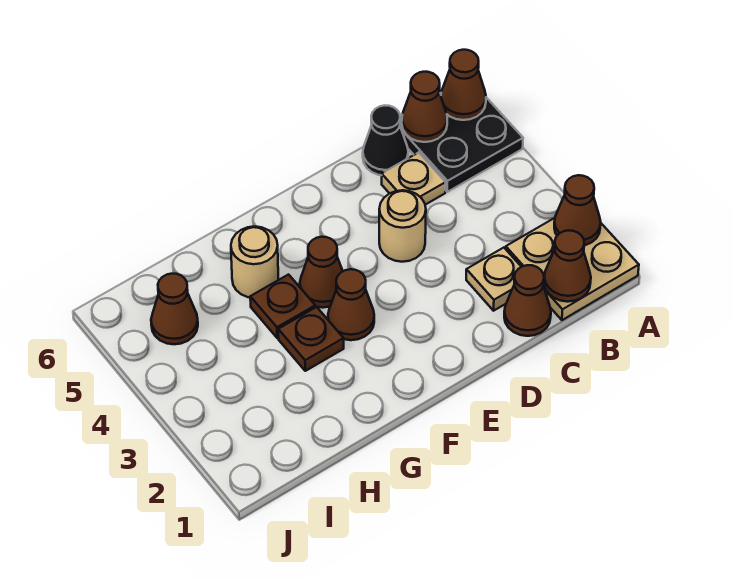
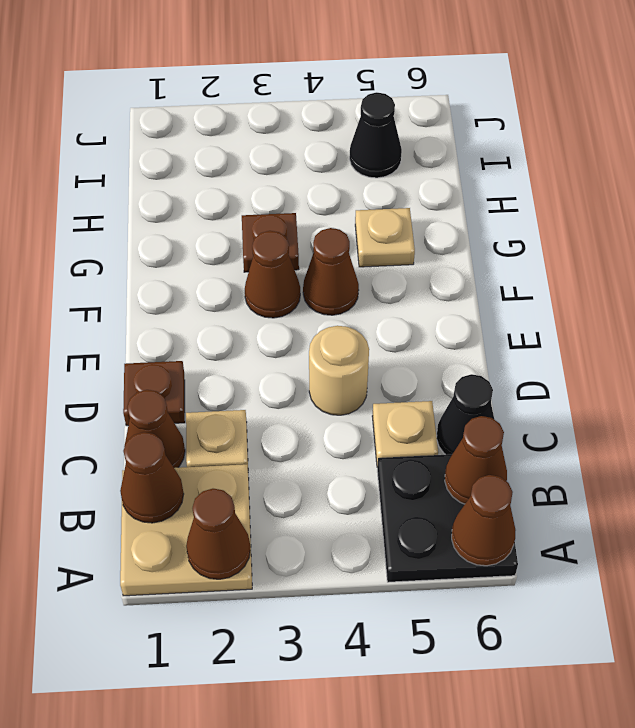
brown 1x1 plate [250,275,315,338] -> brown 1x1 plate moved to [123,361,185,426]
tan 1x1 round brick [231,227,278,297] -> tan 1x1 plate [355,208,415,267]
brown 1x1 cone [151,274,198,344] -> black 1x1 cone [349,92,402,178]

